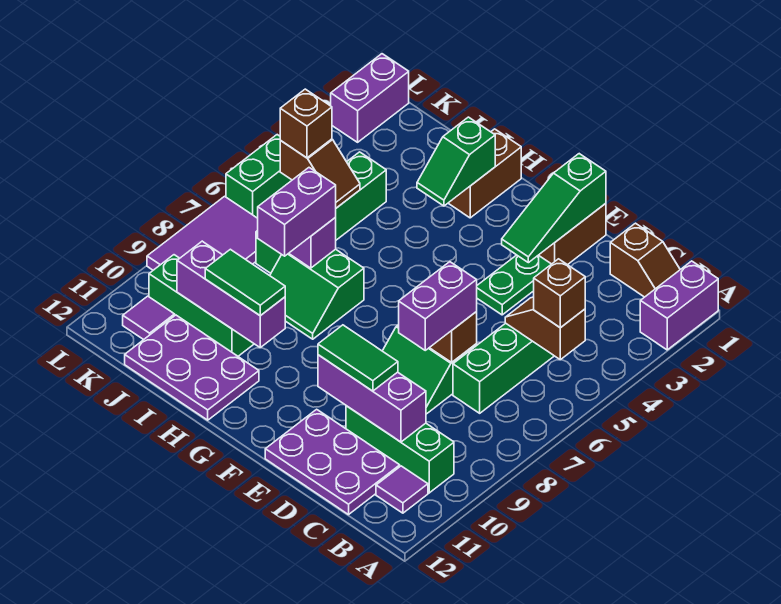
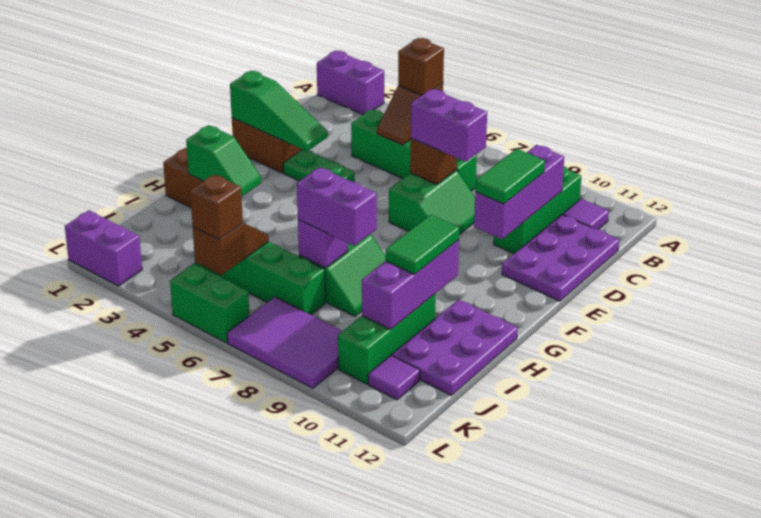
brown 1x2 slope [610,223,680,297] -> none

